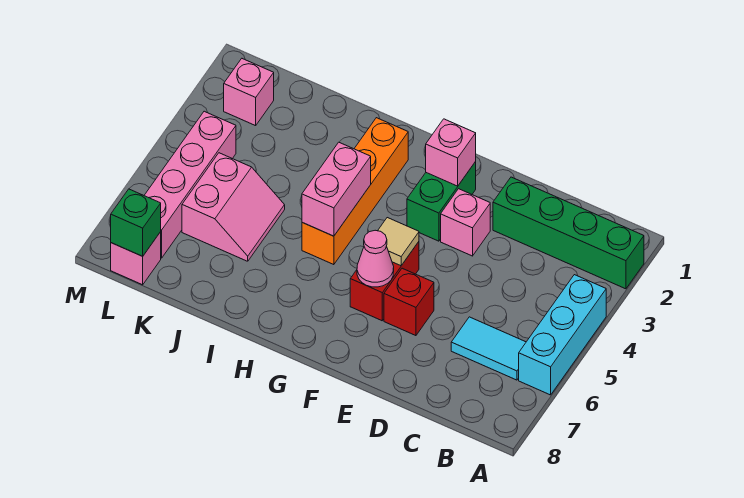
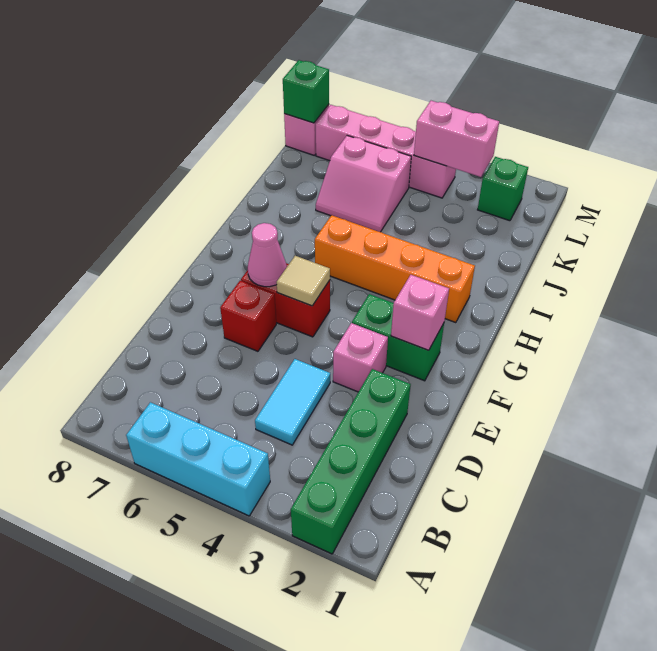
cyan 1x2 tile [451,317,526,380] -> cyan 1x2 tile moved to [255,359,330,445]
pink 1x2 brick [302,142,371,236] -> pink 1x2 brick moved to [414,101,499,177]
pink 1x1 brick [224,59,274,126] -> green 1x1 brick [478,157,528,221]

